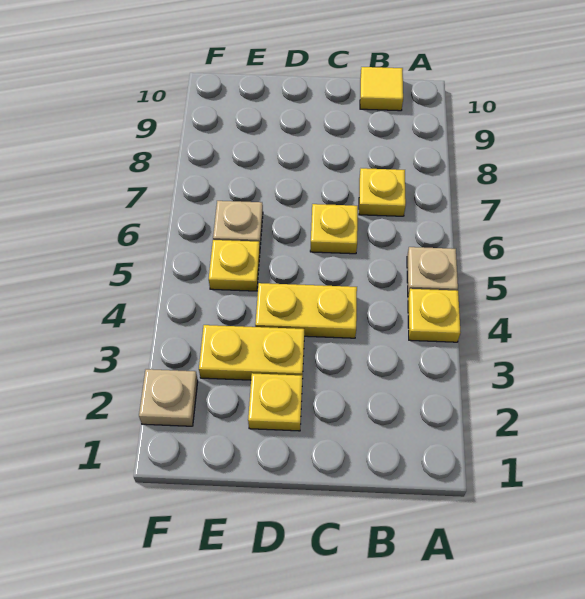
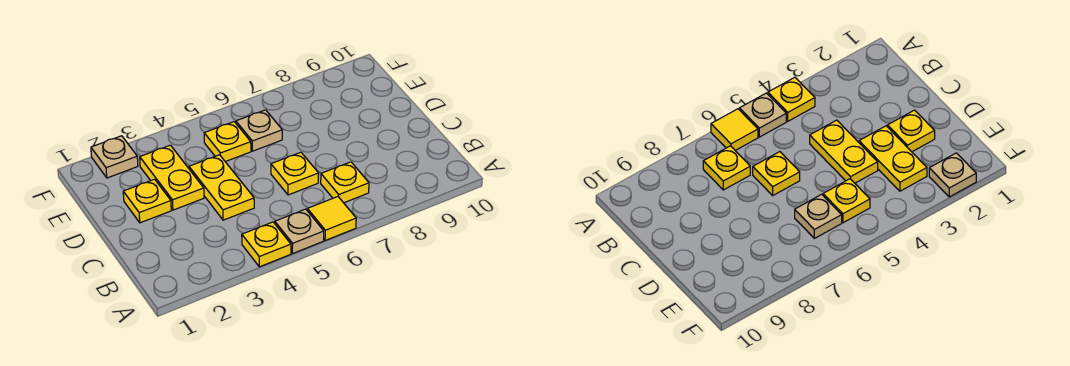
yellow 1x1 tile [360,67,403,111] -> yellow 1x1 tile moved to [307,197,356,241]

